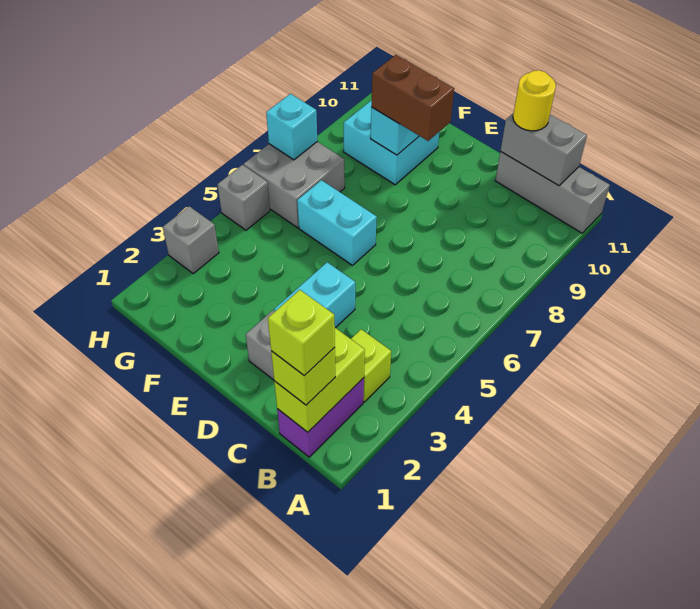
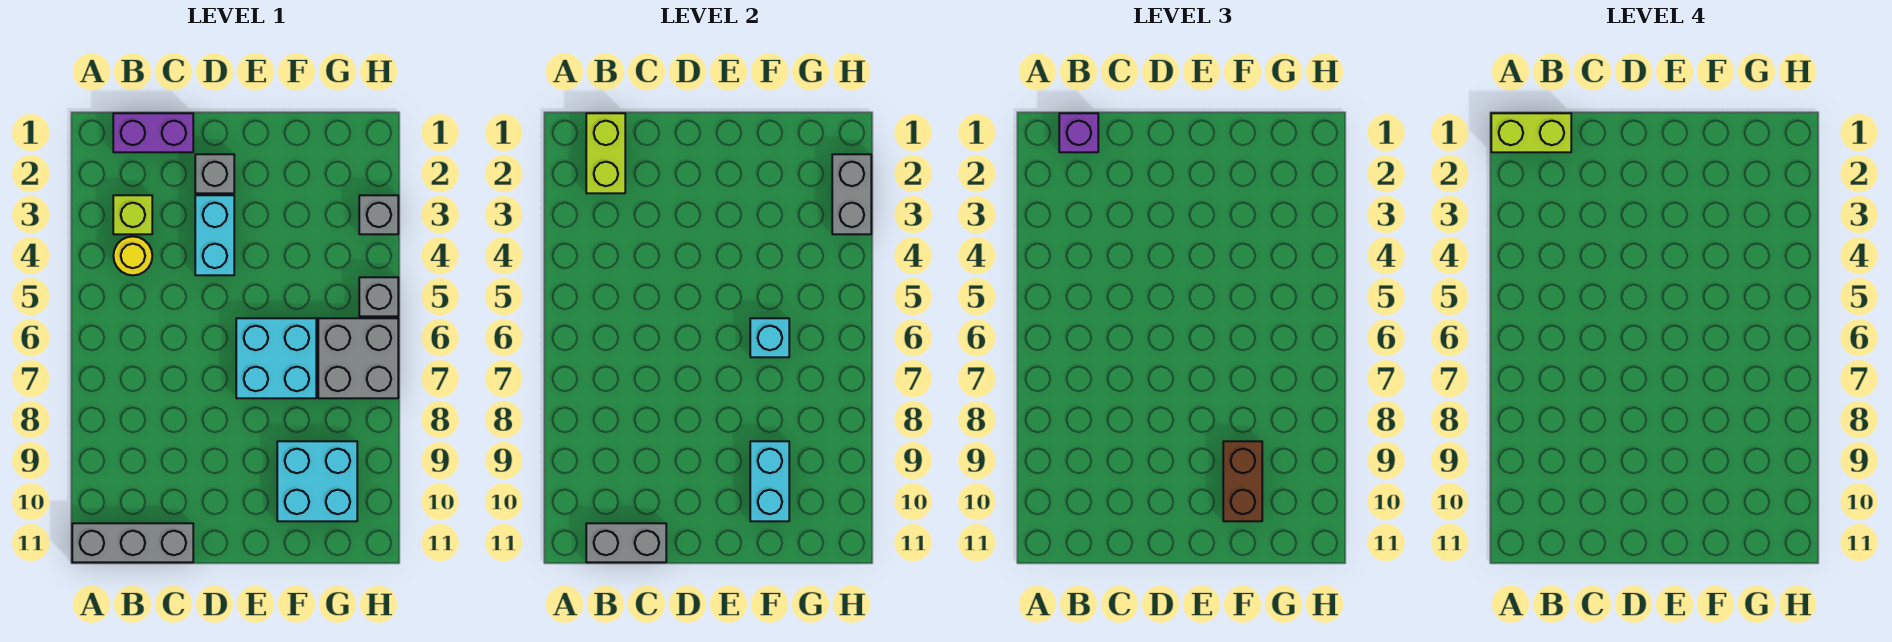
purple 1x2 brick [277,378,364,457] -> purple 1x2 brick turned to [113,113,193,152]
lime 1x1 brick [271,347,335,405] -> purple 1x1 brick [1059,113,1098,152]
lime 1x1 brick [268,290,335,376] -> lime 1x2 brick [1491,113,1571,152]
yellow 1x1 round brick [513,70,556,131] -> yellow 1x1 round brick moved to [113,236,152,275]
cyan 1x2 brick [297,180,377,265] -> cyan 2x2 brick [236,318,316,398]
brown 1x2 brick [371,55,454,141] -> brown 1x2 brick turned to [1223,441,1262,521]
none -> grey 1x2 brick [832,154,871,234]
cyan 1x1 brick [266,94,317,160] -> cyan 1x1 brick moved to [750,318,789,357]

